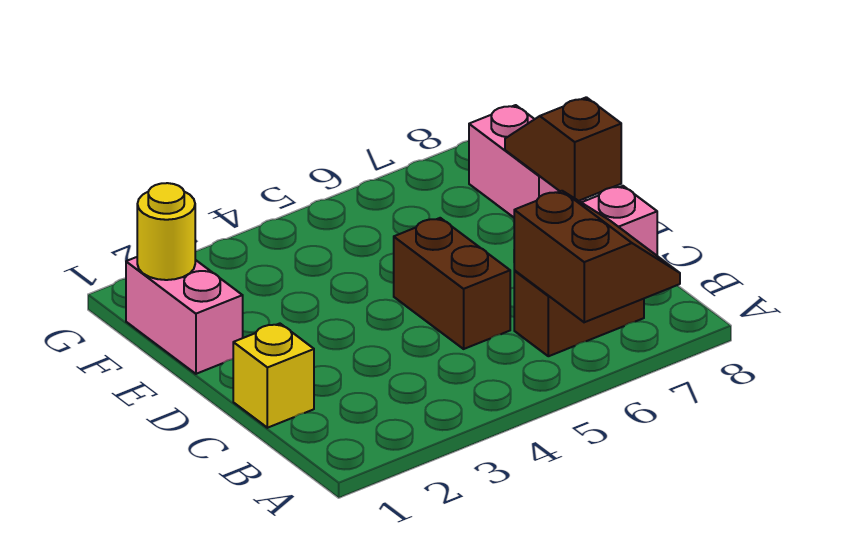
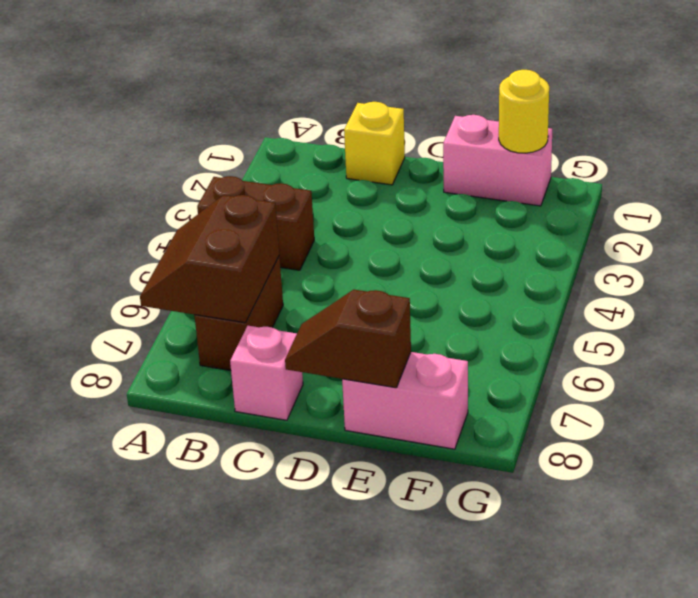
brown 2x2 slope [514,191,680,322] -> brown 2x2 slope turned to [140,195,279,323]
brown 1x2 brick [394,218,510,349] -> brown 1x2 brick moved to [197,176,314,270]
brown 1x2 slope [505,97,621,201] -> brown 1x2 slope turned to [285,290,411,388]

